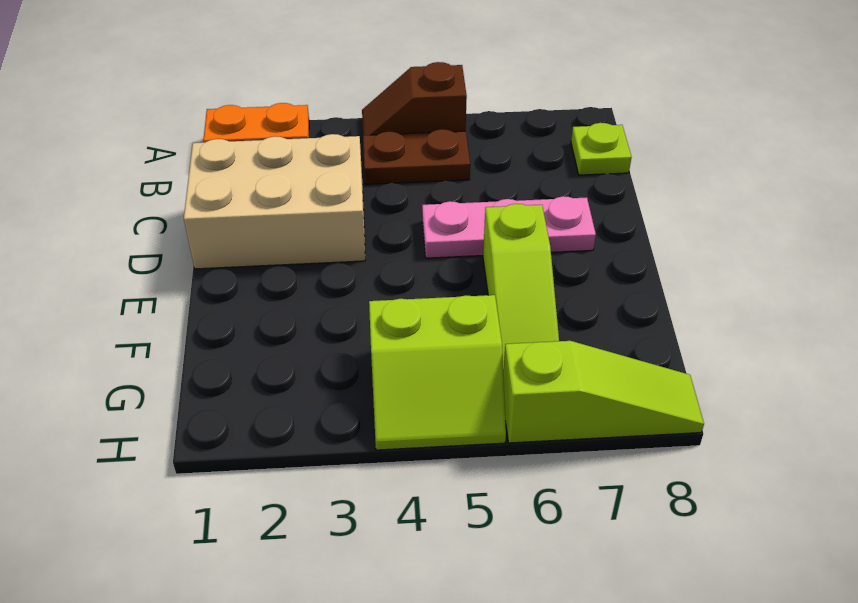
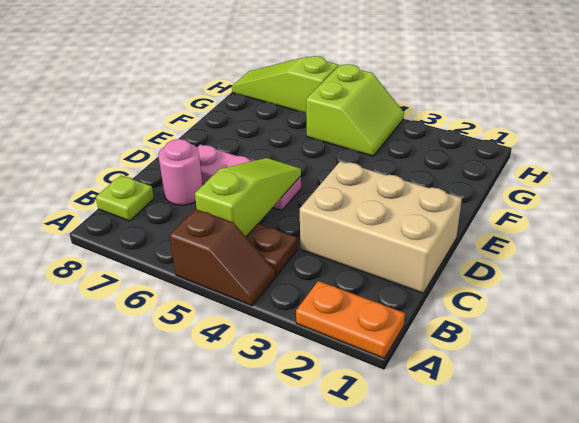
none -> pink 1x1 round brick [158,139,203,205]
lime 1x3 slope [483,204,559,369] -> lime 1x3 slope moved to [195,158,301,237]
lime 2x2 slope [369,295,506,450] -> lime 2x2 slope turned to [306,64,404,156]

